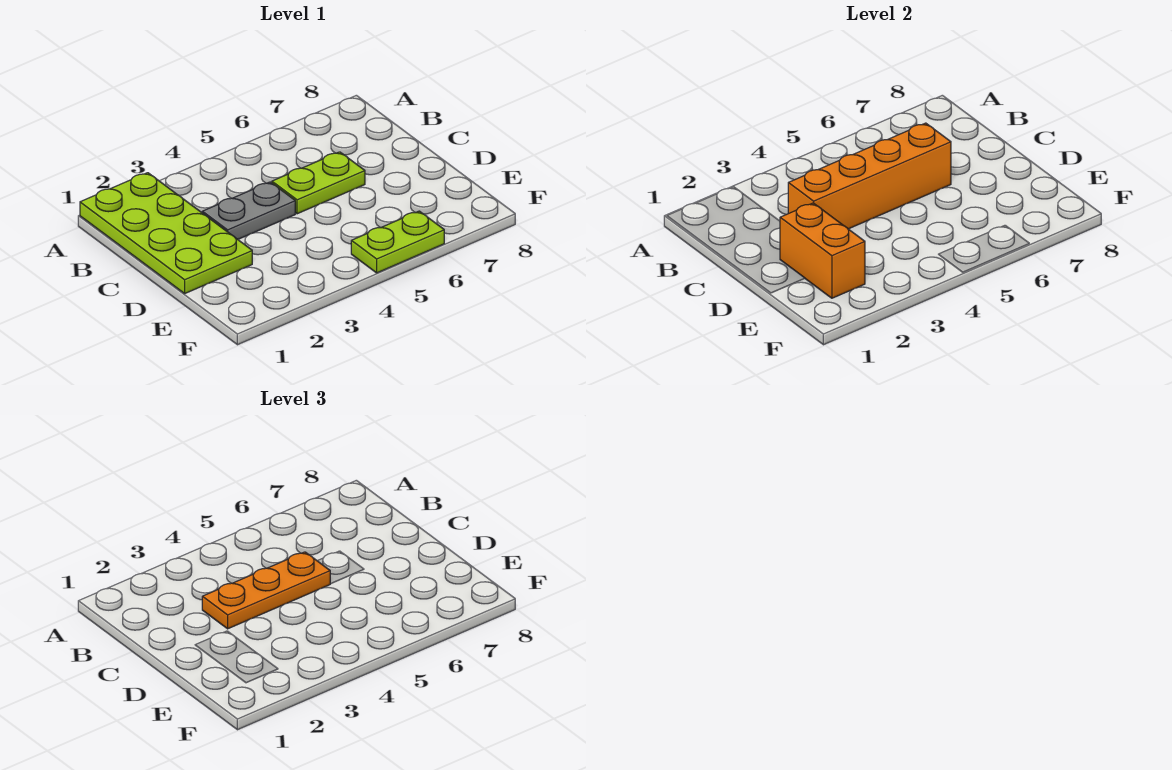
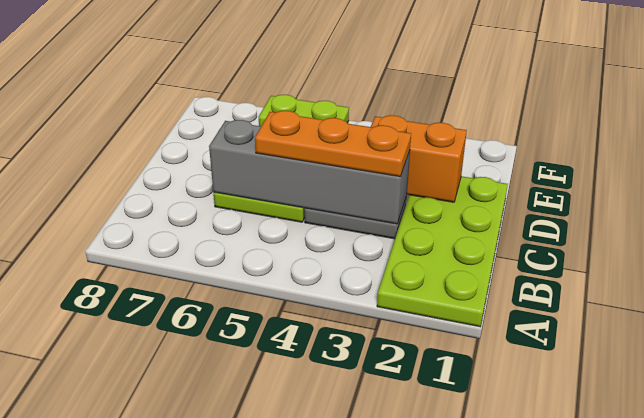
orange 1x4 brick [788,123,951,229] -> grey 1x4 brick [209,120,410,224]
orange 1x2 brick [780,203,865,298] -> orange 1x2 brick turned to [371,115,467,202]

